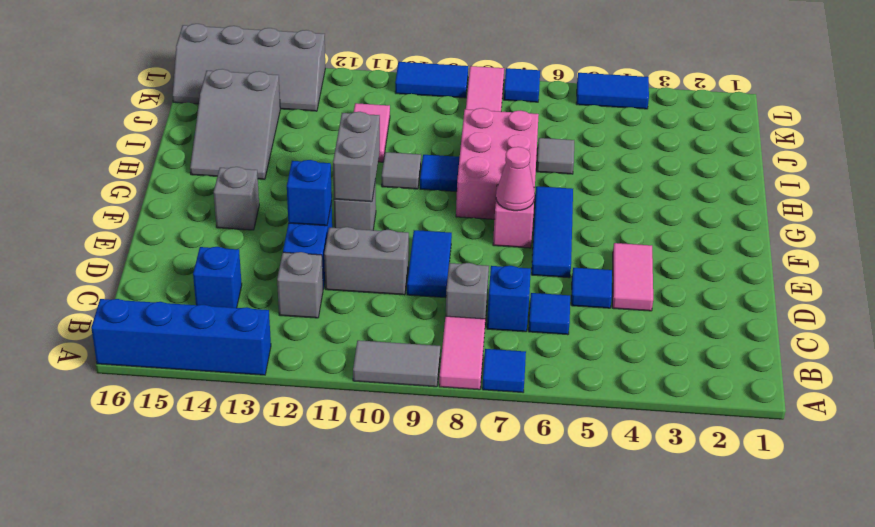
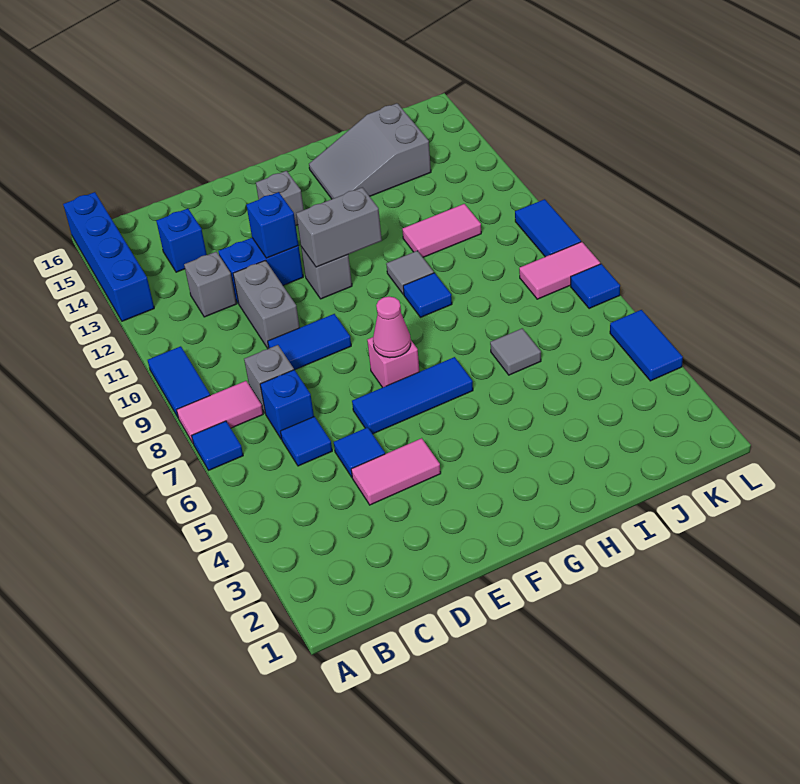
grey 1x2 tile [353,340,440,387] -> blue 1x2 tile [148,346,210,417]
pink 2x3 brick [456,108,539,219] -> none
grey 2x4 slope [173,24,325,111] -> none

